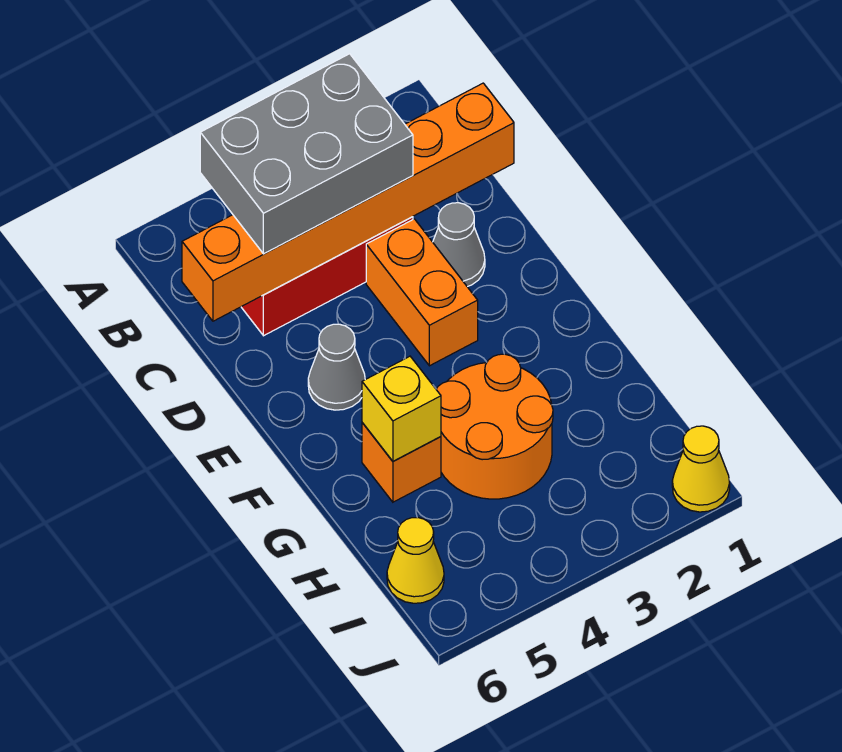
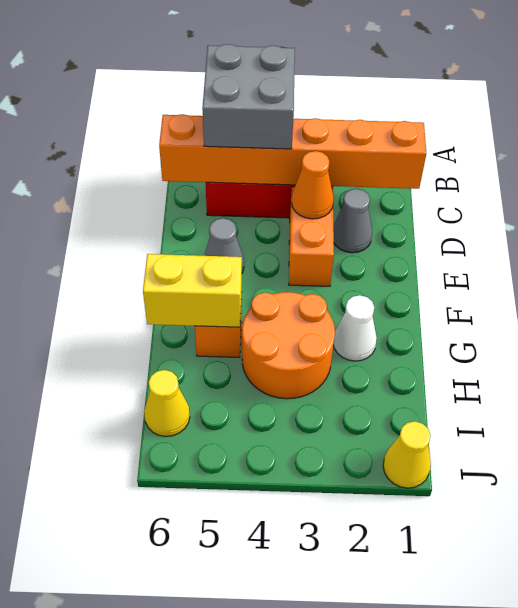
grey 2x3 brick [200,54,413,254] -> grey 2x2 brick [202,44,295,149]
none -> orange 1x1 cone [292,151,334,219]
none -> white 1x1 cone [334,295,377,361]
yellow 1x1 brick [362,356,441,461] -> yellow 1x2 brick [143,254,242,327]

